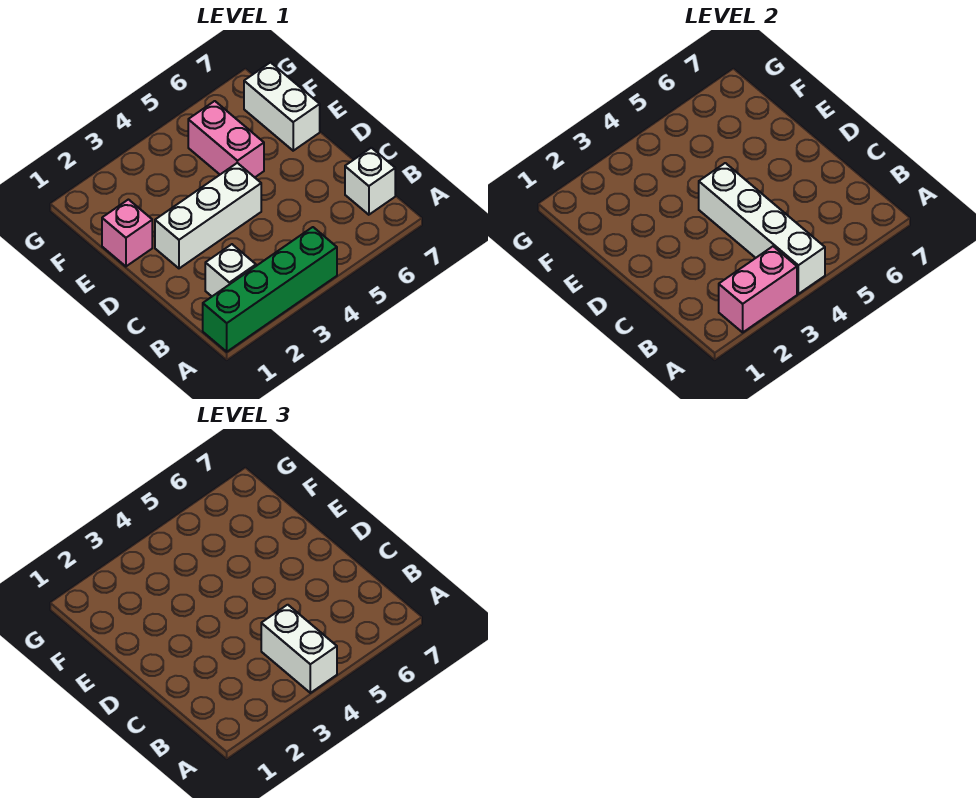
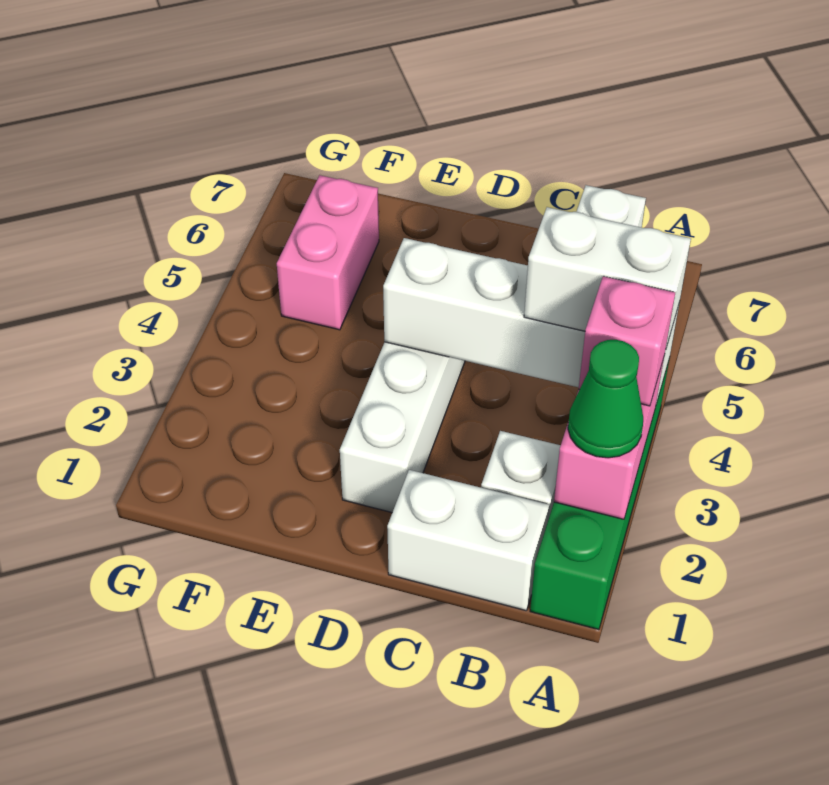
none -> green 1x1 cone [568,340,643,458]
pink 1x1 brick [102,200,152,266] -> pink 1x1 brick moved to [579,276,675,406]
pink 1x2 brick [188,101,264,177] -> pink 1x2 brick turned to [277,175,379,330]
white 1x2 brick [244,62,320,151] -> white 1x2 brick moved to [387,470,549,610]

